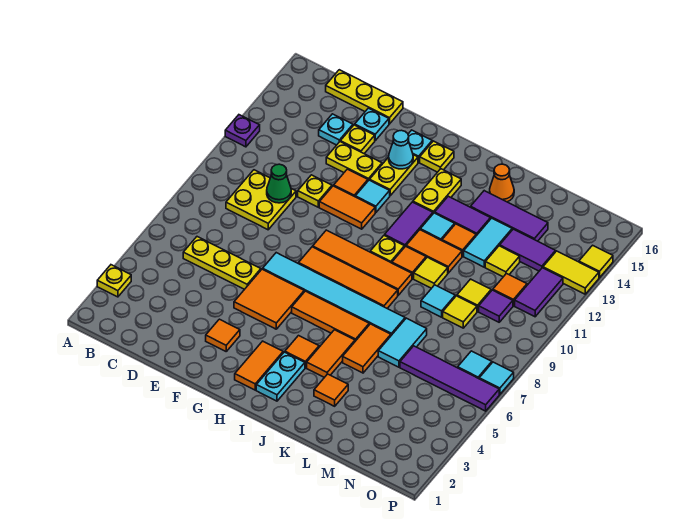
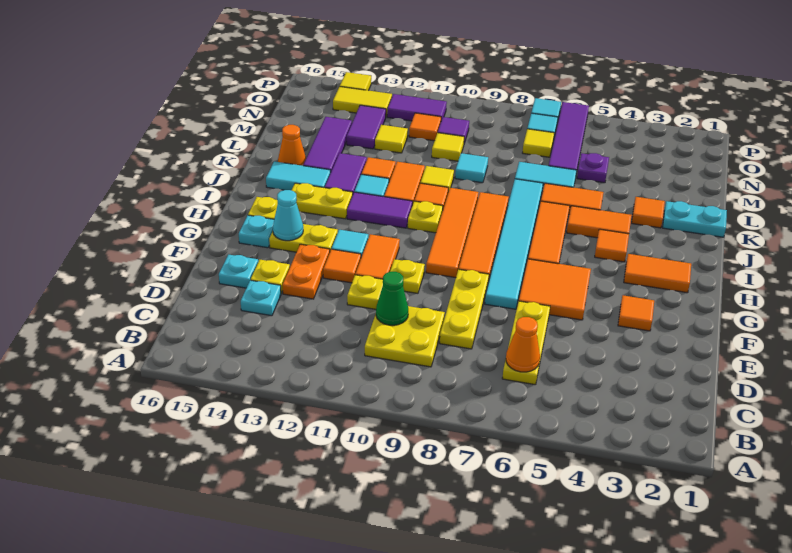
yellow 1x1 plate [97,265,131,297] -> yellow 1x1 plate moved to [390,259,425,293]
purple 1x1 plate [225,115,260,147] -> purple 1x1 plate moved to [577,153,609,183]
none -> orange 1x1 cone [506,317,540,372]
yellow 1x3 plate [326,70,403,124] -> yellow 1x3 plate moved to [440,269,489,349]
yellow 1x2 plate [326,142,382,181] -> orange 1x2 plate [283,244,330,299]
cyan 1x2 plate [256,352,305,401] -> cyan 1x2 plate moved to [663,201,727,237]
cyan 1x2 tile [464,218,512,267] -> cyan 1x2 tile moved to [266,162,331,190]
yellow 1x1 tile [443,296,477,328] -> yellow 1x1 tile moved to [523,129,554,157]
yellow 1x2 tile [543,251,599,294] -> yellow 1x2 tile turned to [333,87,392,116]

